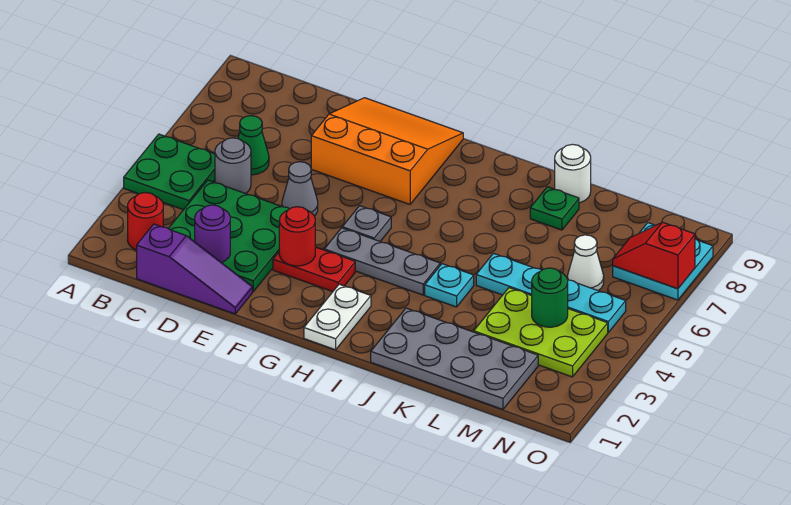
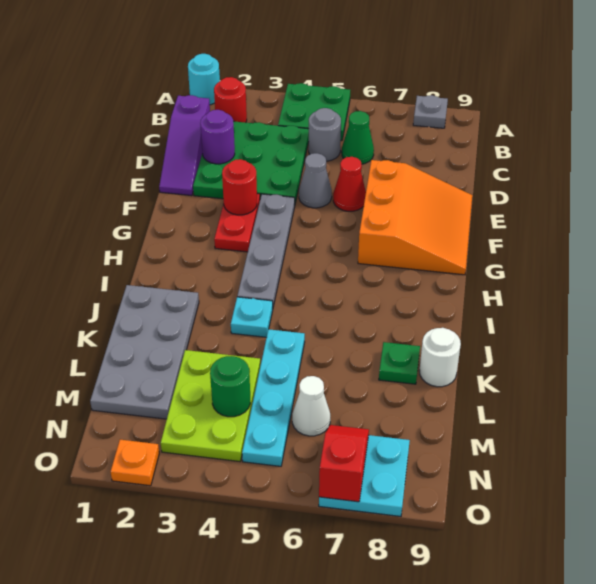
none -> cyan 1x1 round brick [188,54,220,105]
none -> red 1x1 cone [333,157,366,211]
grey 1x3 plate [324,228,440,295] -> grey 1x4 plate [237,194,295,307]
grey 1x1 plate [342,206,391,241] -> grey 1x1 plate moved to [413,95,448,128]
white 1x2 plate [304,284,371,350] -> none
none -> orange 1x1 plate [111,440,159,486]

